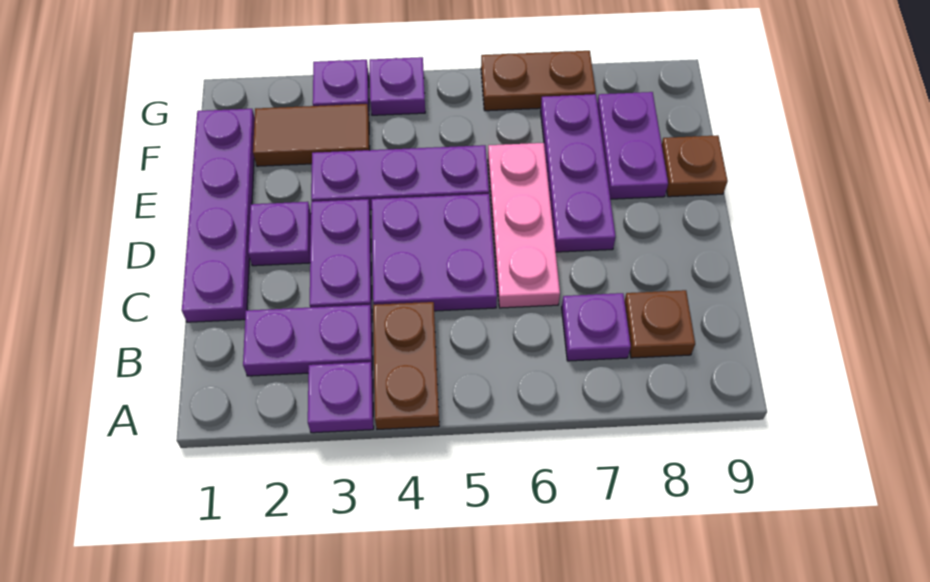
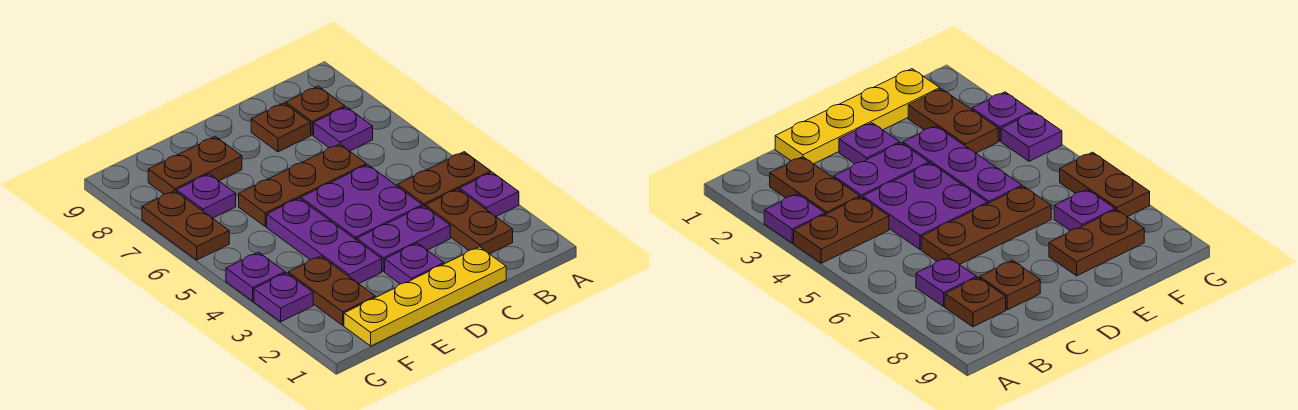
purple 1x2 plate [243,305,373,376] -> brown 1x2 plate [425,189,513,254]
purple 1x4 plate [182,109,255,322] -> yellow 1x4 plate [344,247,506,346]
pink 1x3 plate [488,143,560,308] -> brown 1x3 plate [239,144,366,226]
purple 1x3 plate [541,94,616,252] -> purple 1x1 plate [176,174,236,218]
purple 1x2 plate [597,92,668,199] -> brown 1x2 plate [148,136,242,194]
brown 1x1 plate [662,135,728,197] -> brown 1x1 plate moved to [251,103,311,152]
brown 1x2 tile [253,104,370,166] -> brown 1x2 plate [288,256,375,325]

